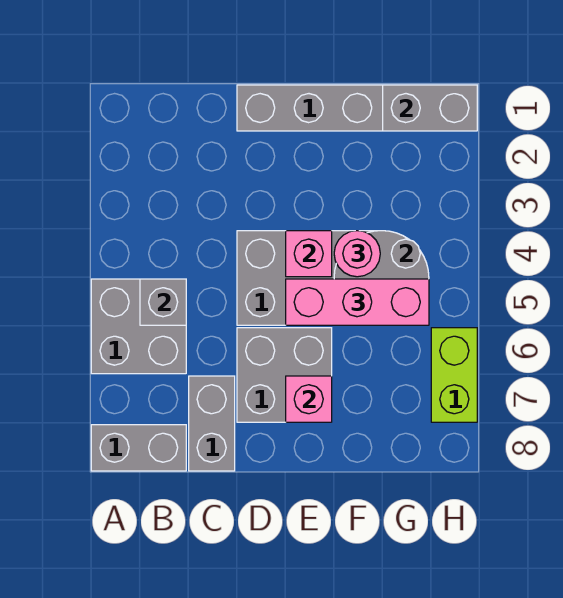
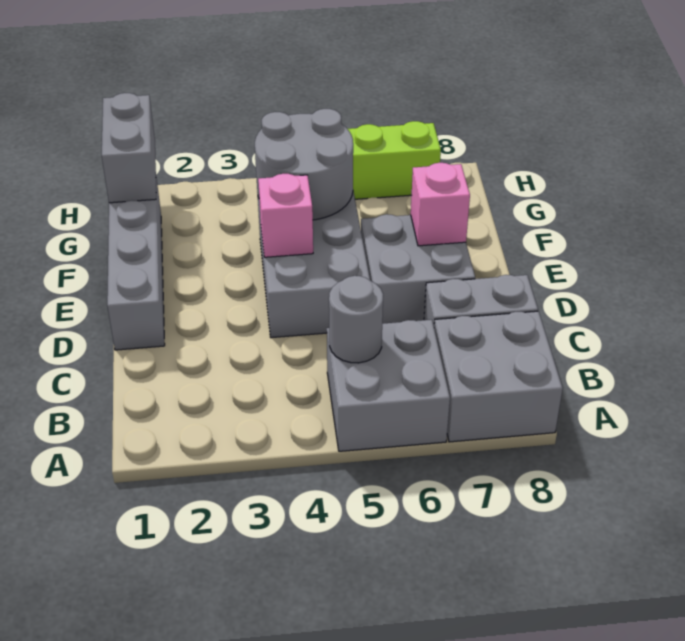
grey 1x2 brick [91,425,186,471] -> grey 2x2 brick [434,311,563,442]
grey 1x1 brick [140,279,186,325] -> grey 1x1 round brick [329,276,383,363]
pink 1x3 brick [286,279,429,325] -> none
pink 1x1 round brick [334,231,380,277] -> none

